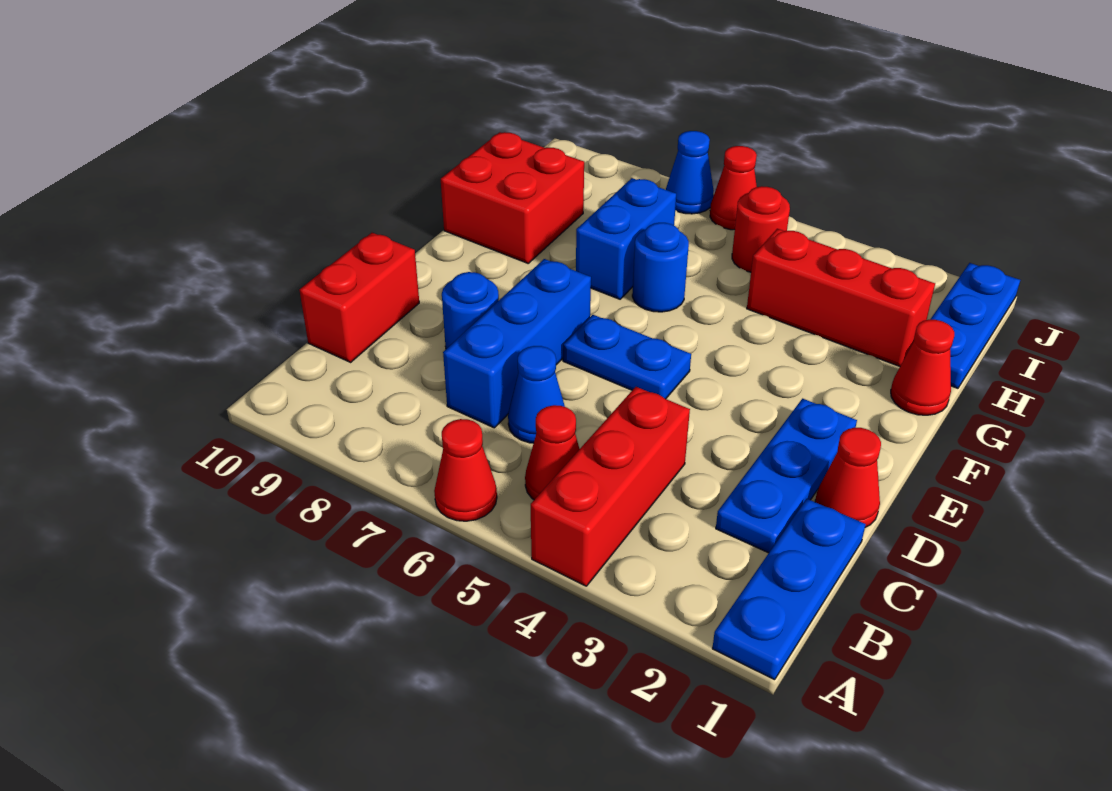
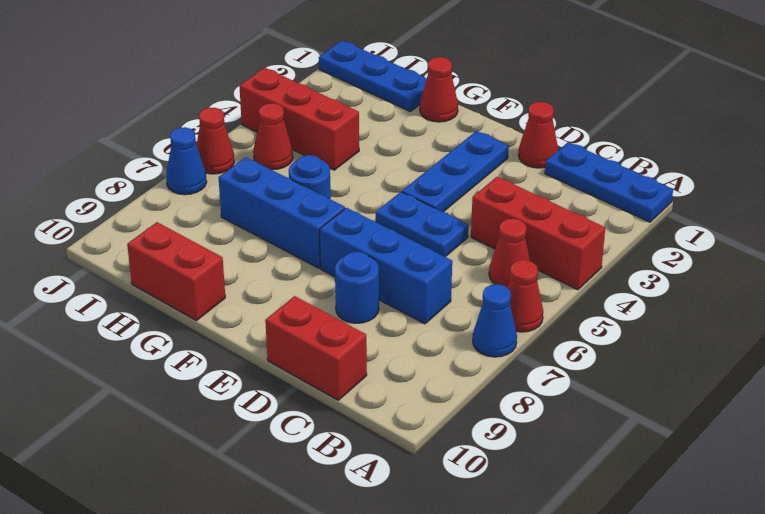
blue 1x3 plate [716,399,857,553] -> blue 1x3 plate turned to [402,131,509,212]
blue 1x1 cone [508,346,565,443] -> blue 1x1 cone moved to [473,284,517,357]
blue 1x2 plate [563,315,691,399] -> blue 1x2 plate turned to [376,192,468,257]
blue 1x2 brick [576,178,676,299] -> blue 1x3 brick [218,157,345,268]
red 2x2 brick [441,132,584,263] -> red 1x2 brick [127,222,225,321]
red 1x3 brick [747,229,935,367] -> red 1x3 brick turned to [239,68,359,170]
red 1x1 round brick [732,186,790,272] -> red 1x1 cone [253,103,293,170]

